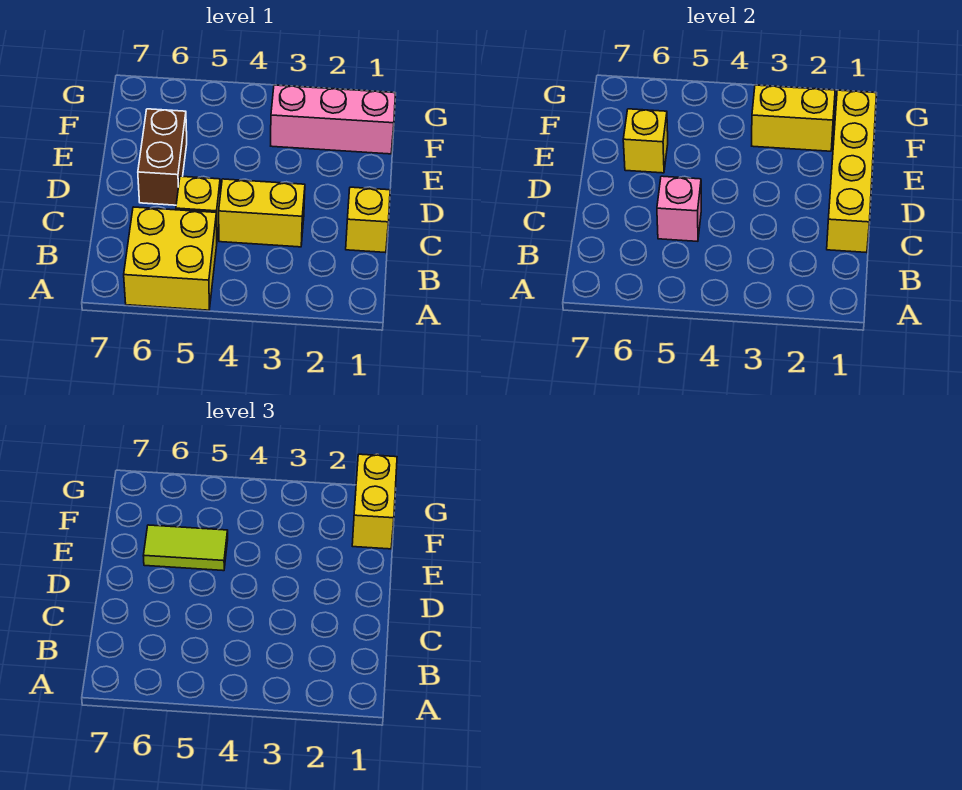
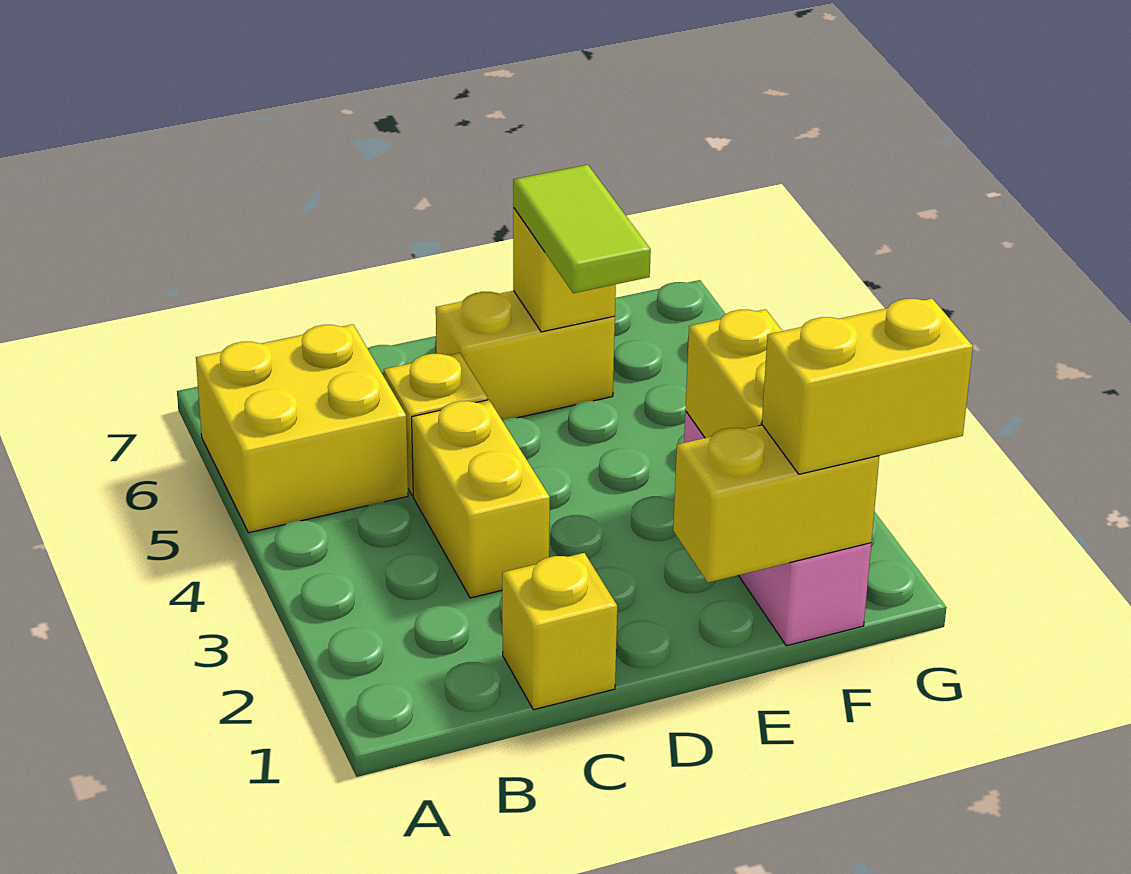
yellow 1x4 brick [827,90,876,253] -> yellow 1x2 brick [673,425,879,582]
pink 1x1 brick [657,176,701,241] -> none
brown 1x2 brick [138,109,187,205] -> yellow 1x2 brick [436,291,615,420]

